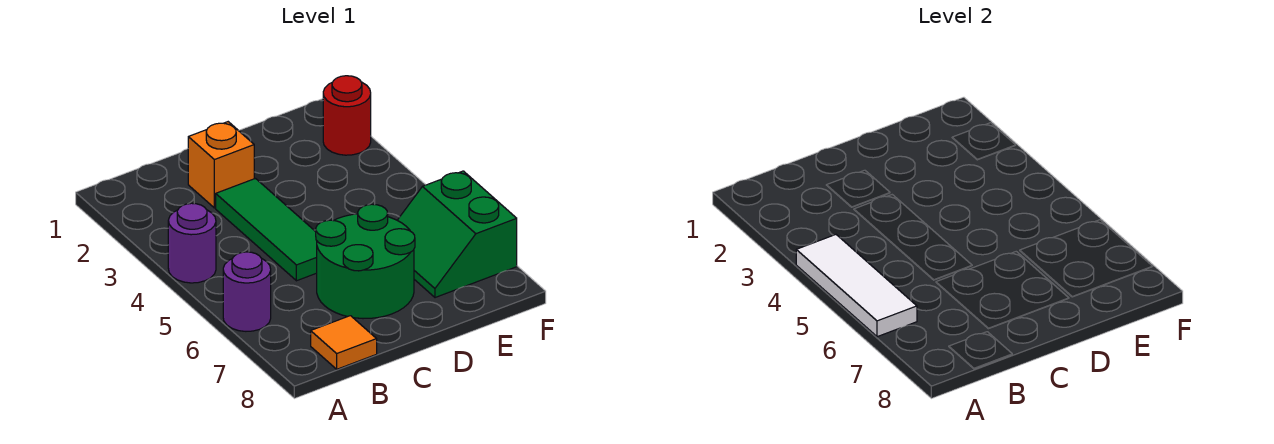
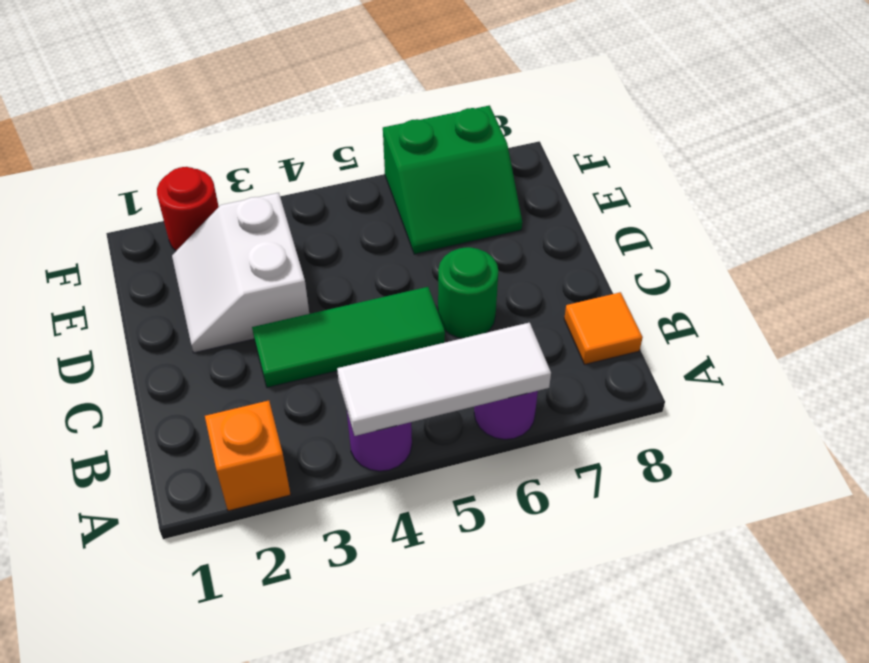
orange 1x1 brick [188,122,254,208] -> orange 1x1 brick moved to [205,401,291,511]
green 2x2 round brick [316,204,415,319] -> green 1x1 round brick [438,247,498,338]
none -> white 2x2 slope [172,193,309,353]

